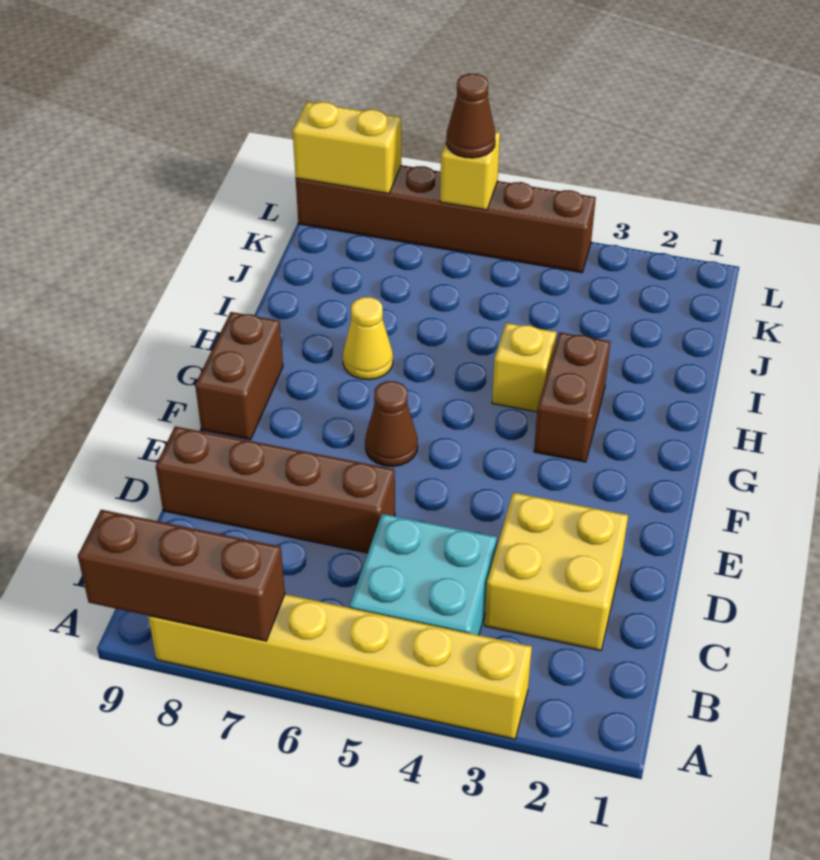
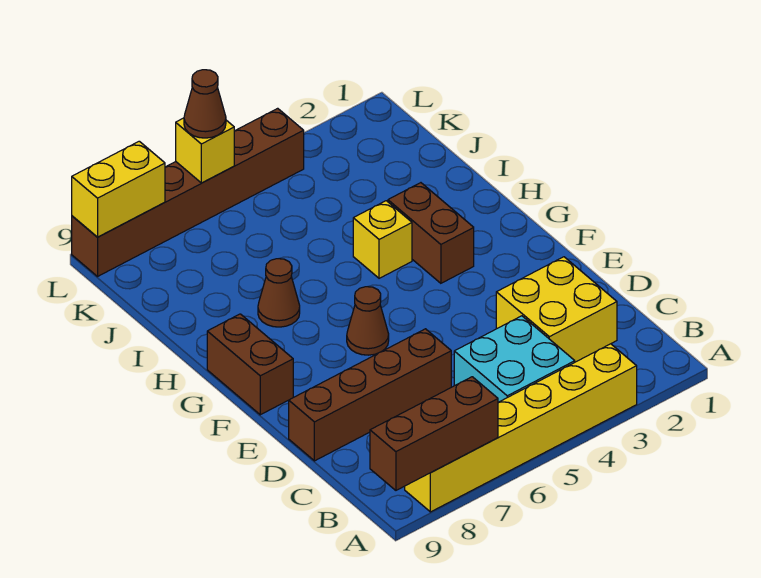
yellow 1x1 cone [343,297,393,380] -> brown 1x1 cone [258,259,300,327]

